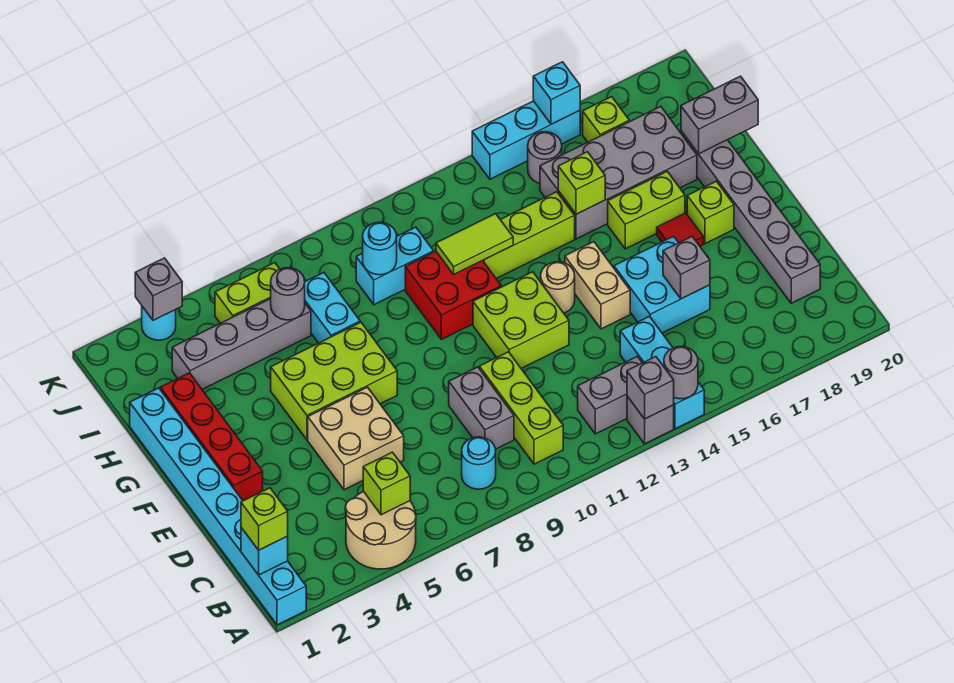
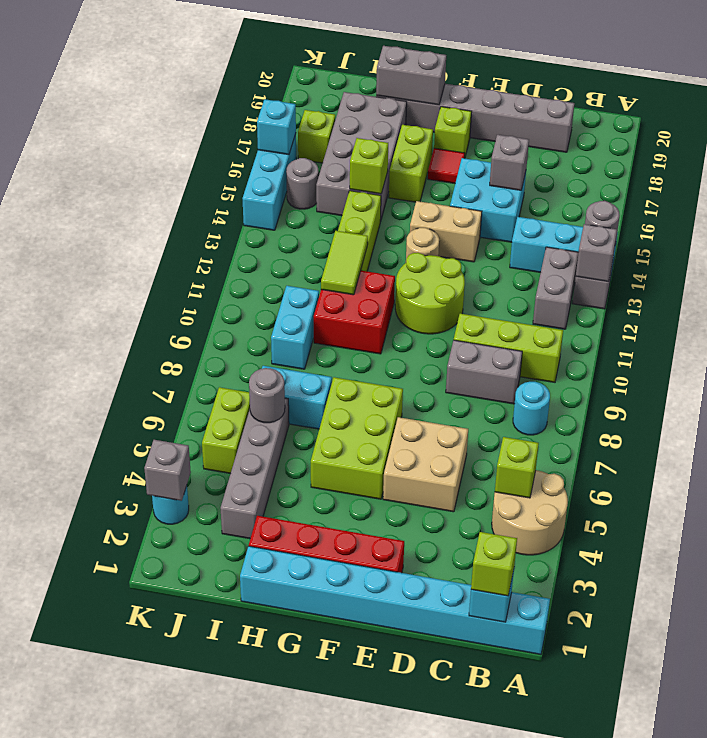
lime 2x2 brick [473,272,569,368] -> lime 2x2 round brick [395,253,465,334]
grey 1x2 brick [681,76,758,154] -> grey 1x2 brick turned to [376,46,446,105]
cyan 1x1 round brick [363,222,397,275] -> none

